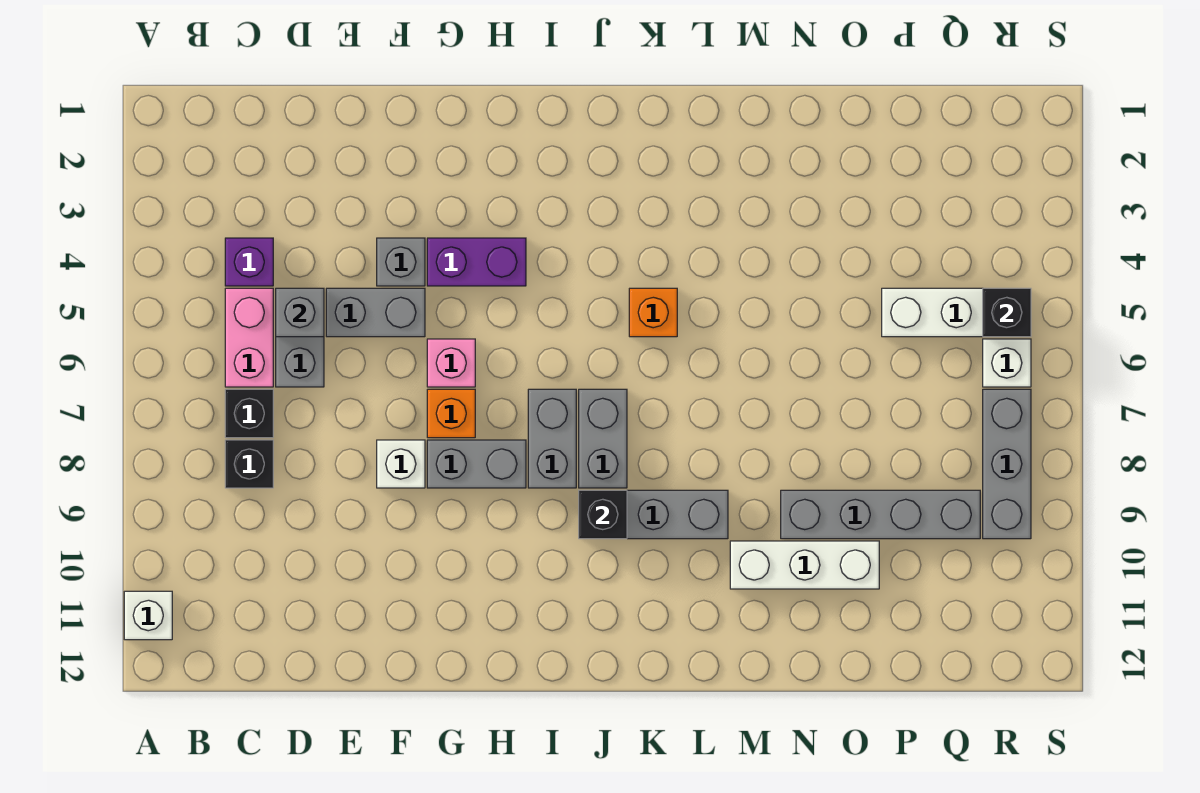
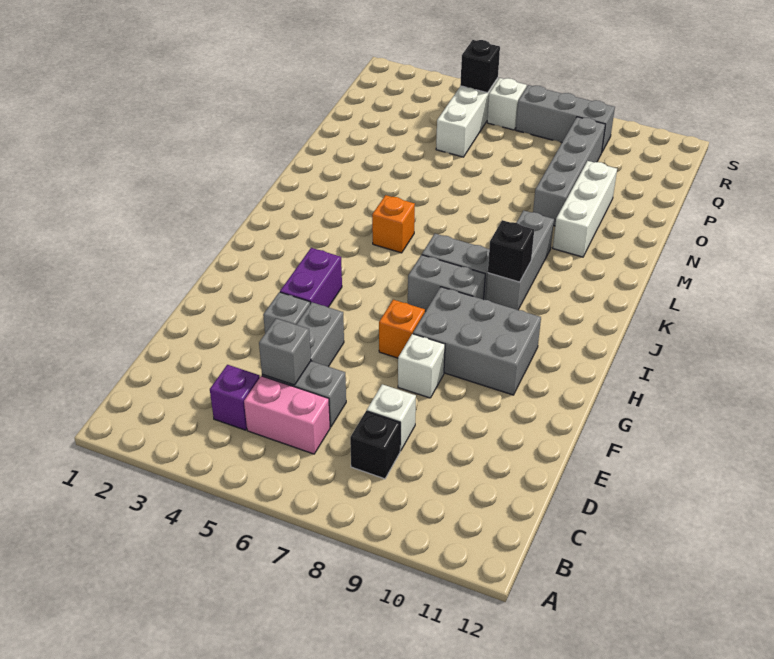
white 1x1 brick [124,591,172,640] -> white 1x1 brick moved to [367,384,416,451]
black 1x1 brick [225,389,273,438] -> none
pink 1x1 brick [427,339,475,387] -> none
grey 1x2 brick [427,440,526,488] -> grey 2x3 brick [413,287,541,395]

